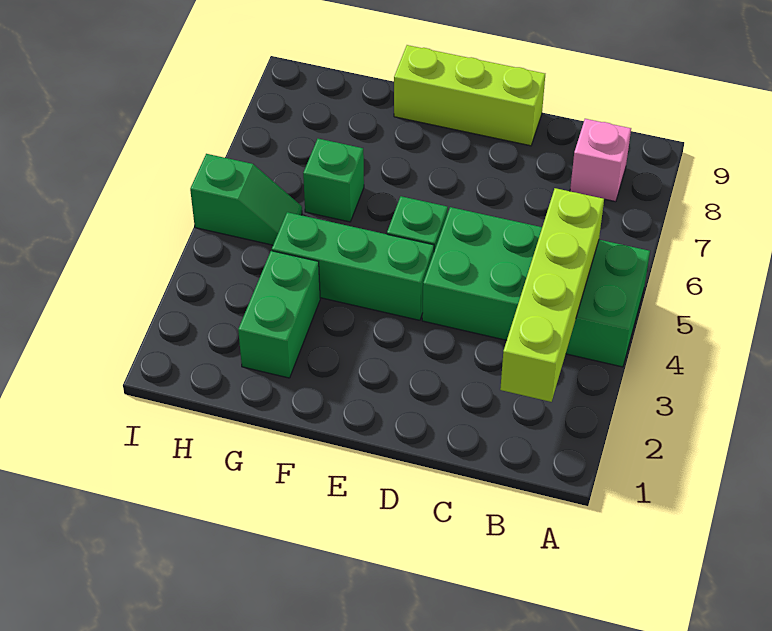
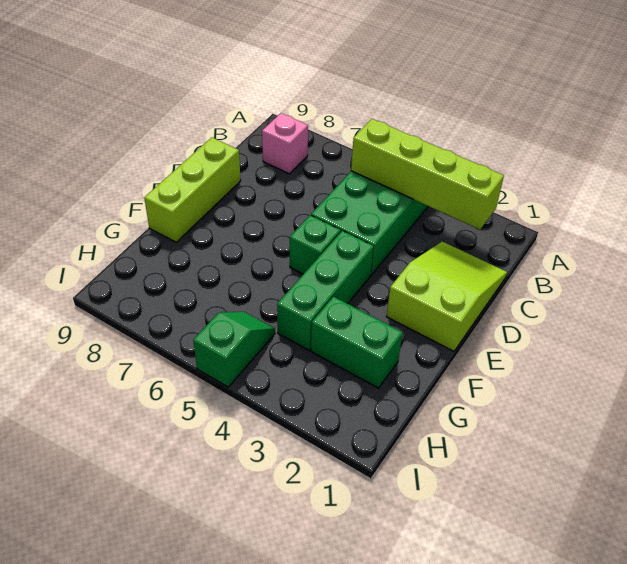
none -> lime 2x3 slope [387,242,507,351]
green 1x1 brick [303,139,364,222] -> none

